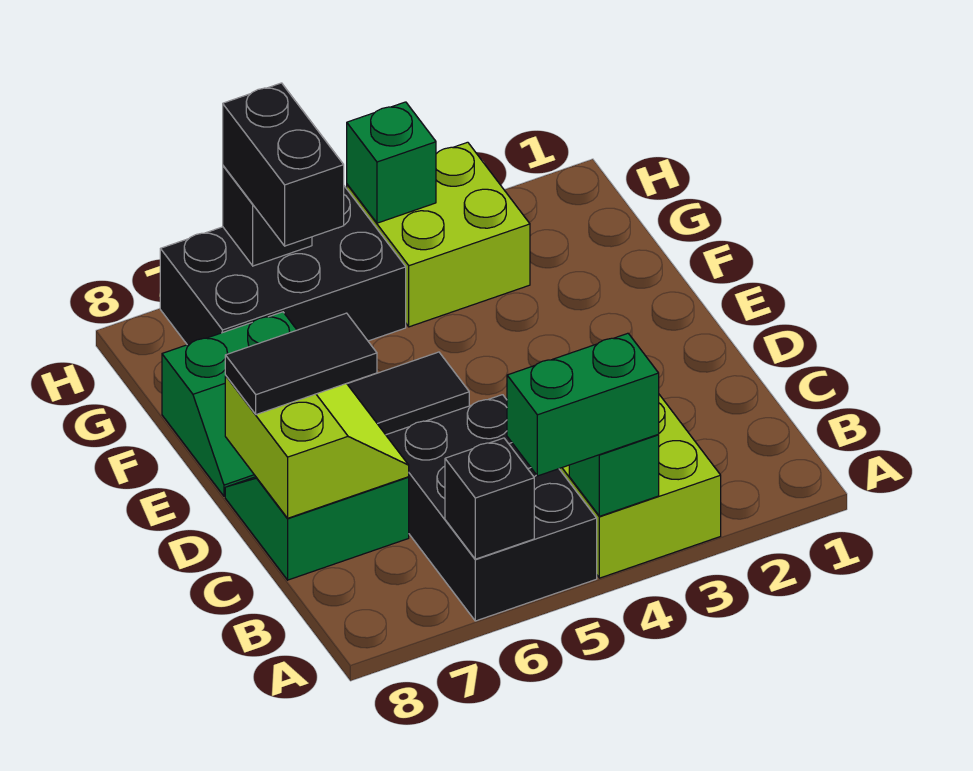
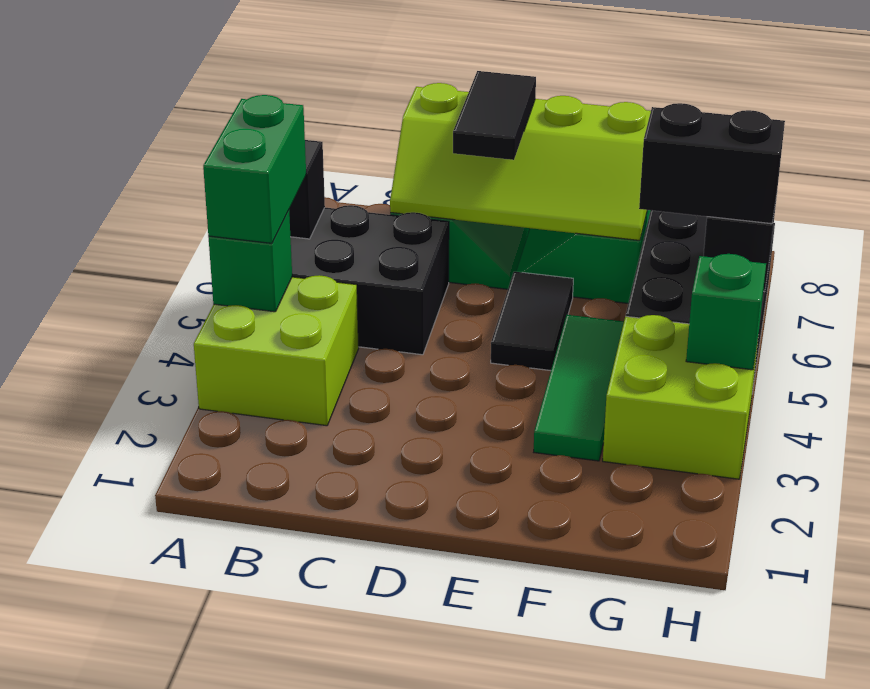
lime 2x2 slope [225,376,409,518] -> lime 2x4 slope [390,83,651,241]
none -> green 1x3 tile [534,315,624,461]

